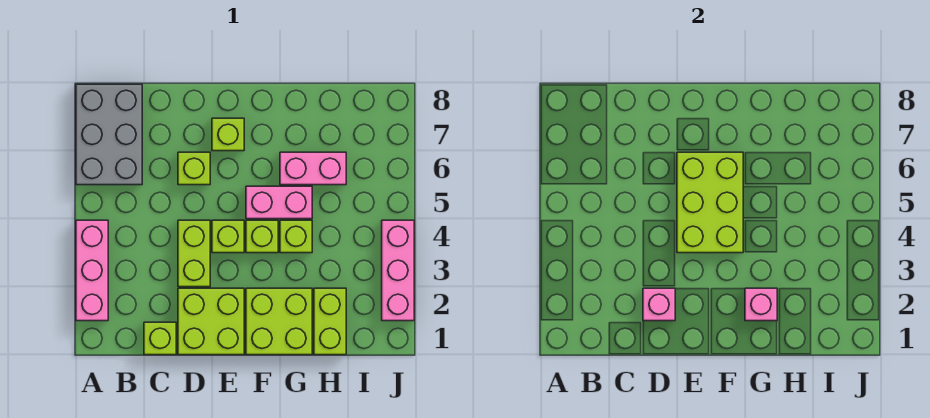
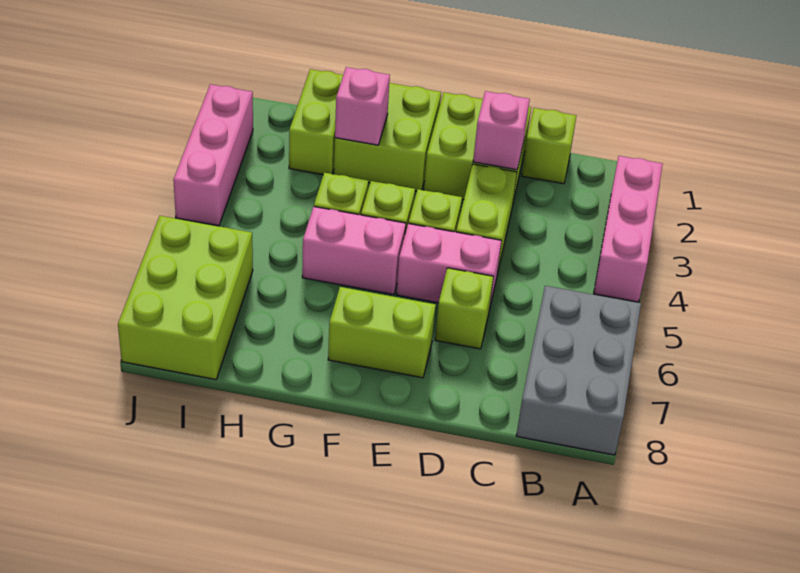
lime 2x3 brick [677,152,743,253] -> lime 2x3 brick moved to [118,216,253,380]
lime 1x1 brick [212,118,244,151] -> lime 1x2 brick [328,287,436,378]
pink 1x2 brick [280,152,346,185] -> pink 1x2 brick moved to [396,224,502,310]

